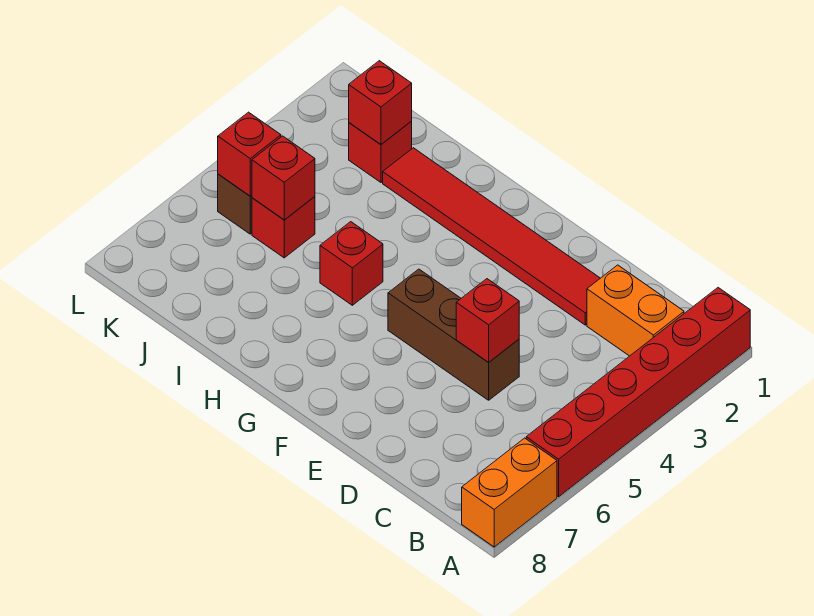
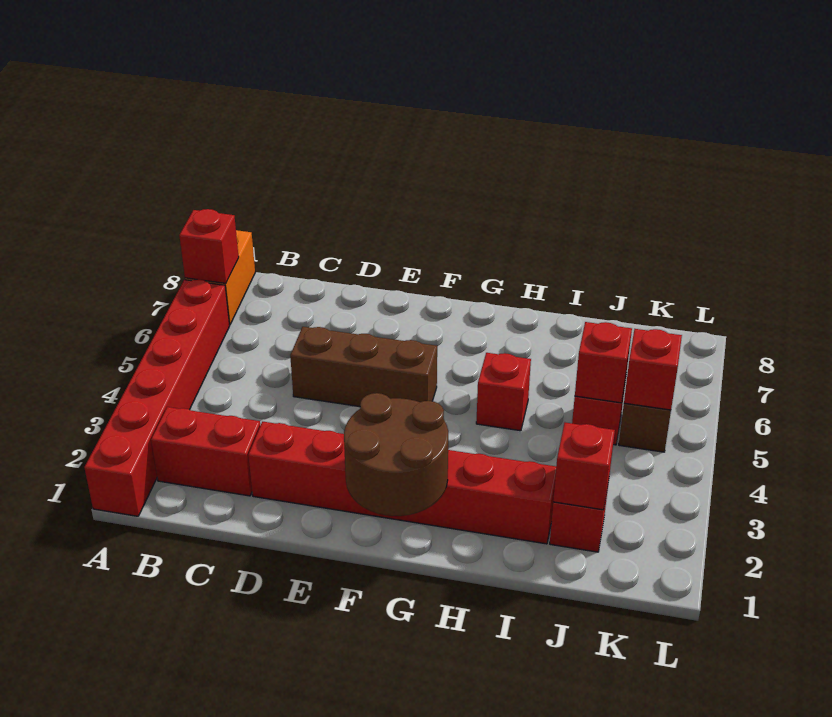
orange 1x2 brick [587,265,684,356] -> red 1x2 brick [151,407,260,496]
red 1x6 tile [383,148,600,325] -> red 1x6 brick [248,422,556,544]
red 1x1 brick [456,279,519,362] -> red 1x1 brick moved to [179,209,239,283]
none -> brown 2x2 round brick [344,393,448,516]

